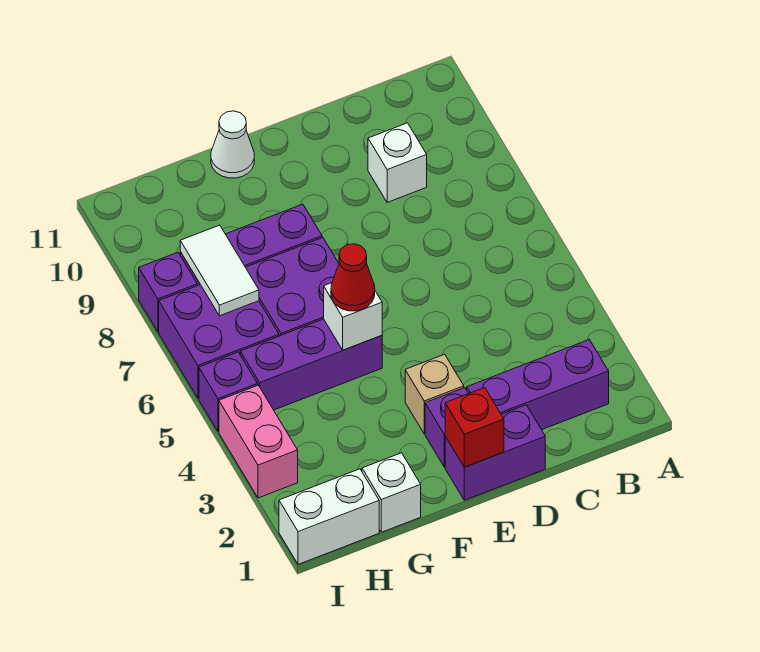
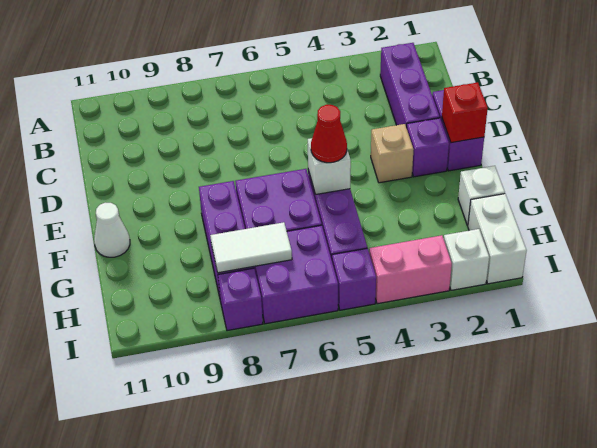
white 1x1 brick [368,123,427,202] -> white 1x1 brick moved to [444,229,489,290]

